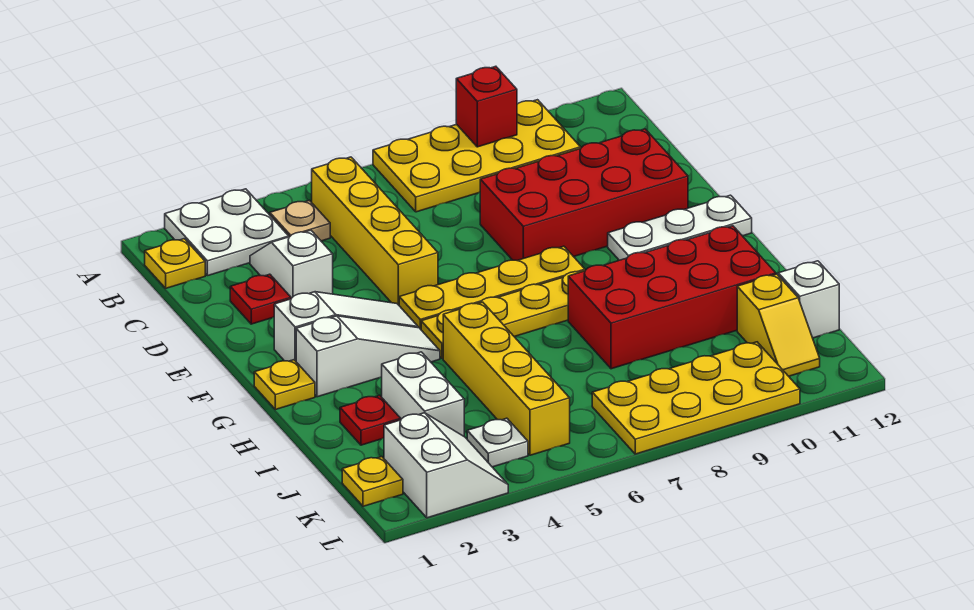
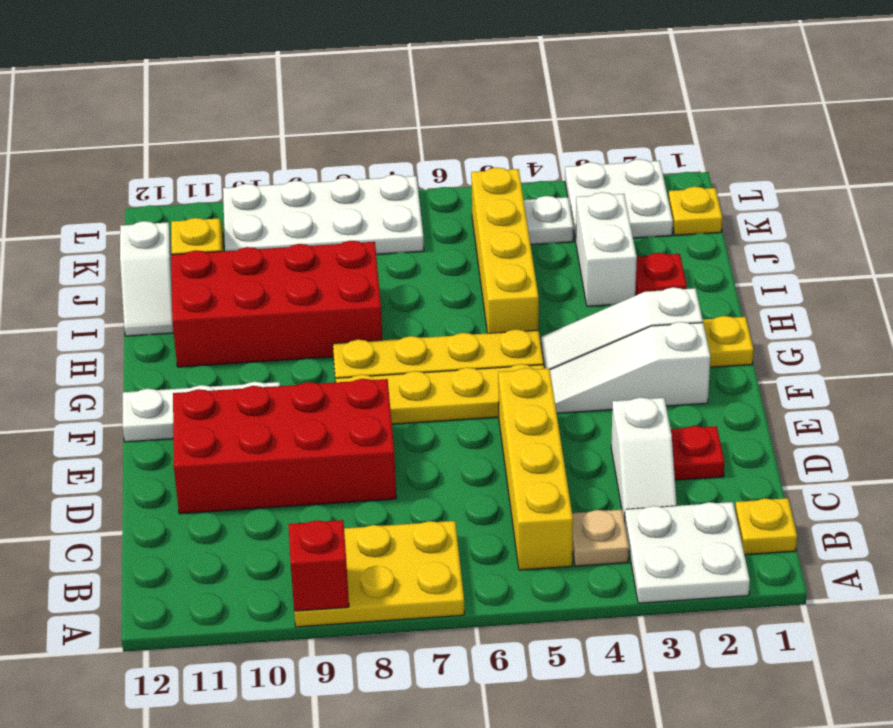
yellow 2x4 plate [373,100,581,212] -> yellow 2x3 plate [294,521,464,627]
white 2x2 slope [384,413,508,518] -> white 2x2 plate [565,159,673,241]
yellow 2x4 plate [592,342,800,454] -> white 2x4 plate [223,175,424,254]

